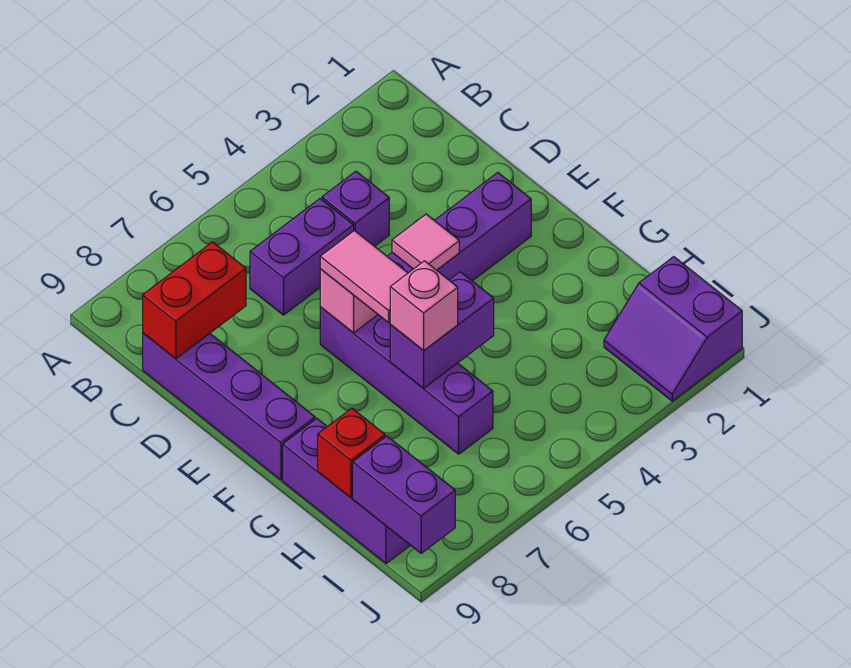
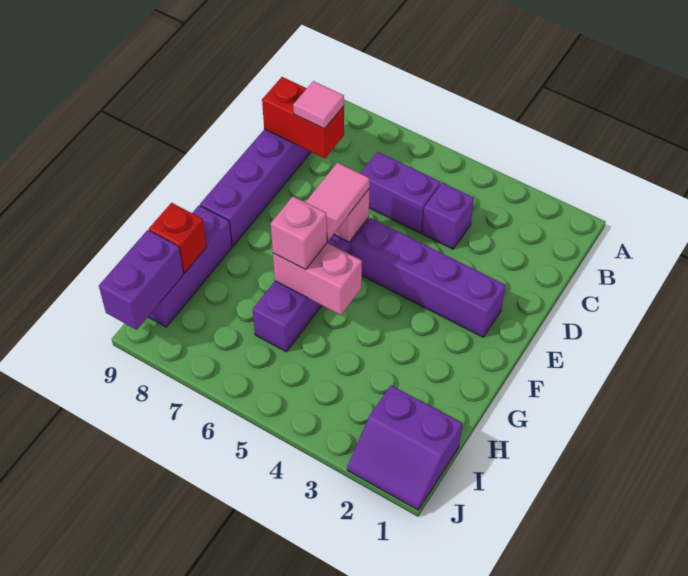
pink 1x1 tile [392,214,459,270] -> pink 1x1 tile moved to [293,81,344,129]
purple 1x2 brick [390,272,494,389] -> pink 1x2 brick [273,243,362,315]
purple 2x2 slope [604,257,742,401] -> purple 2x2 slope turned to [347,385,463,510]

